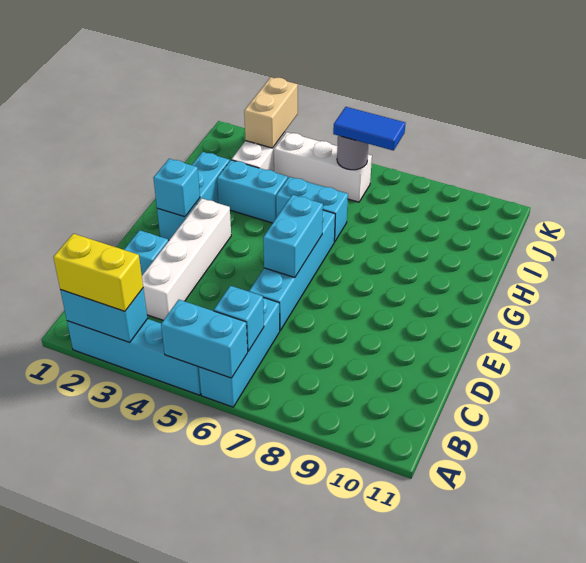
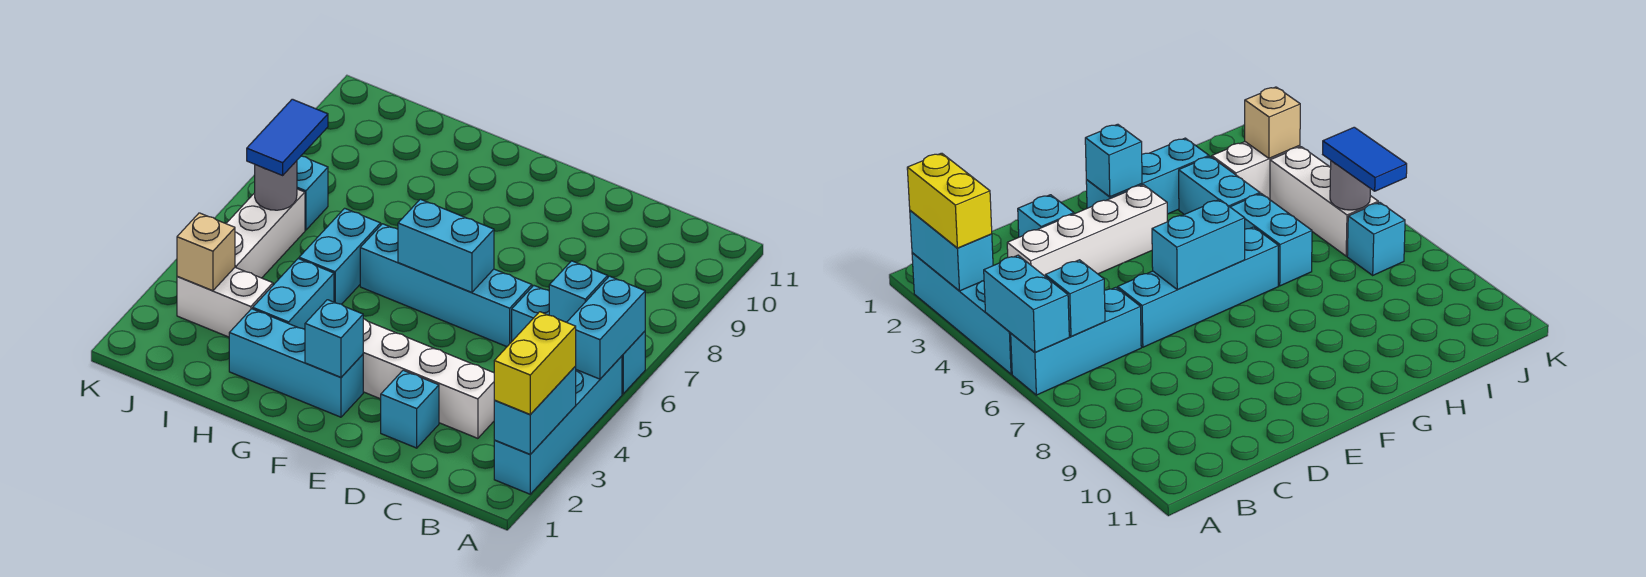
tan 1x2 brick [244,77,298,148] -> tan 1x1 brick [177,213,235,291]
none -> cyan 1x1 brick [297,156,328,230]

